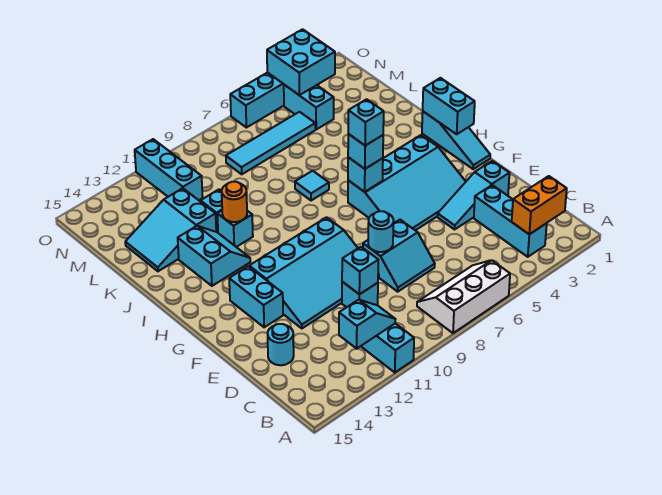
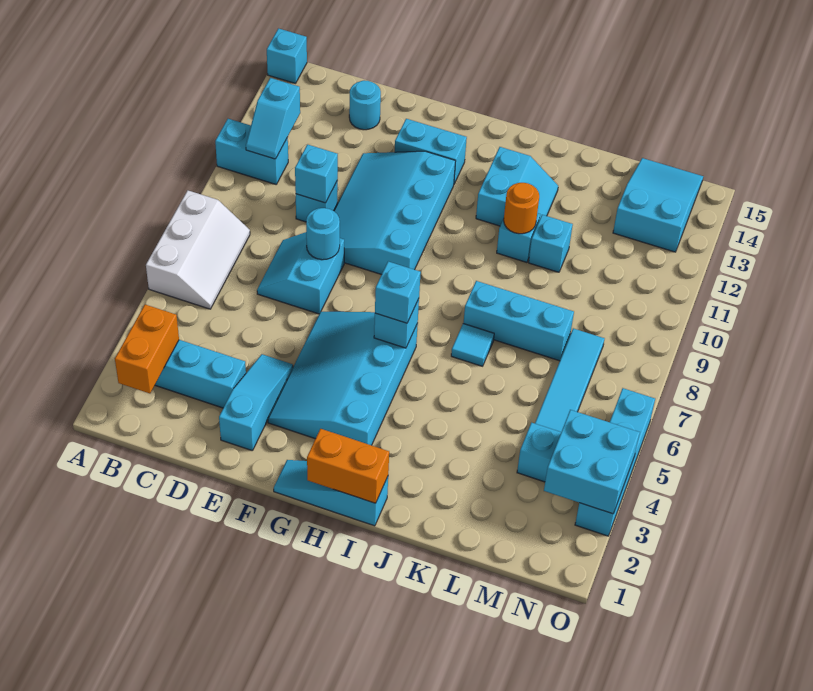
cyan 1x2 brick [423,78,475,134] -> orange 1x2 brick [307,429,389,503]
cyan 1x1 brick [348,99,384,146] -> cyan 1x1 brick moved to [267,28,307,83]
cyan 2x2 slope [178,226,250,286] -> cyan 2x2 slope turned to [476,147,558,226]
cyan 2x3 slope [125,188,216,271] -> cyan 2x3 slope moved to [613,158,703,252]
cyan 1x3 brick [135,139,203,200] -> cyan 1x3 brick moved to [463,281,574,361]

